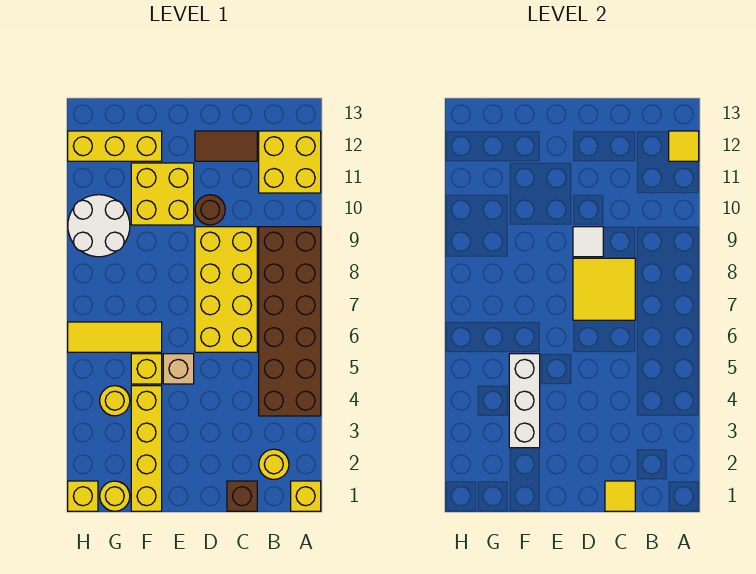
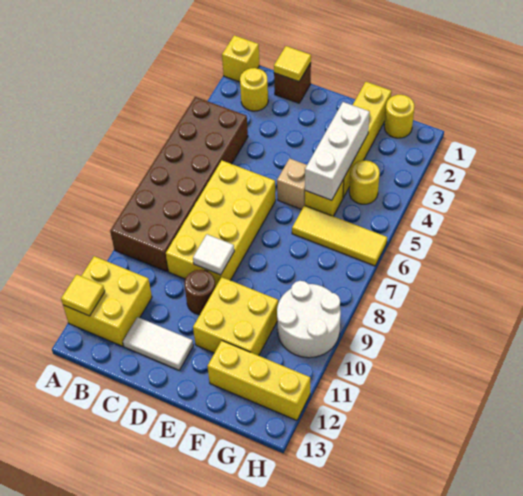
yellow 2x2 tile [573,258,635,320] -> none
brown 1x2 tile [195,131,257,161] -> white 1x2 tile [123,317,193,370]
yellow 1x1 brick [68,481,98,511] -> none

